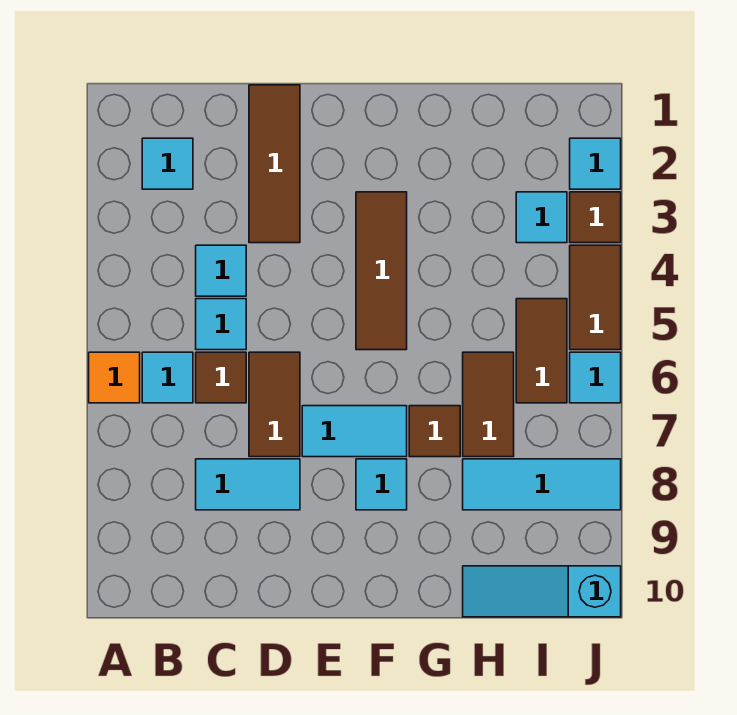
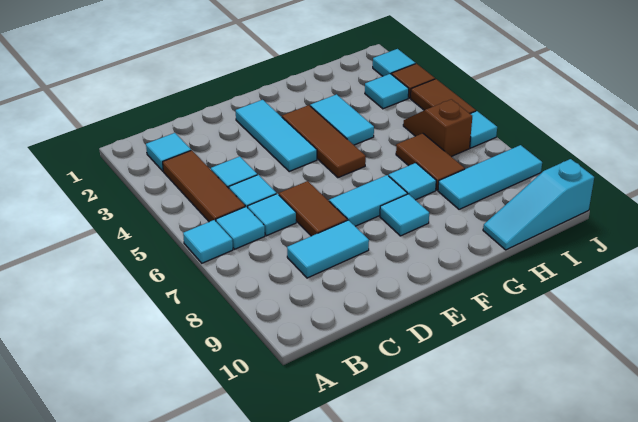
orange 1x1 tile [89,352,140,403] -> cyan 1x1 tile [183,220,233,263]
brown 1x1 tile [196,352,246,403] -> cyan 1x1 tile [248,194,296,236]
brown 1x3 tile [249,85,300,243] -> brown 1x3 tile moved to [163,150,245,222]
none -> cyan 1x3 tile [236,100,317,172]
none -> cyan 1x2 tile [310,94,374,145]
brown 1x1 tile [409,406,460,457] -> cyan 1x1 tile [389,163,436,200]
brown 1x2 tile [516,299,567,403] -> brown 1x2 slope [403,99,472,157]

